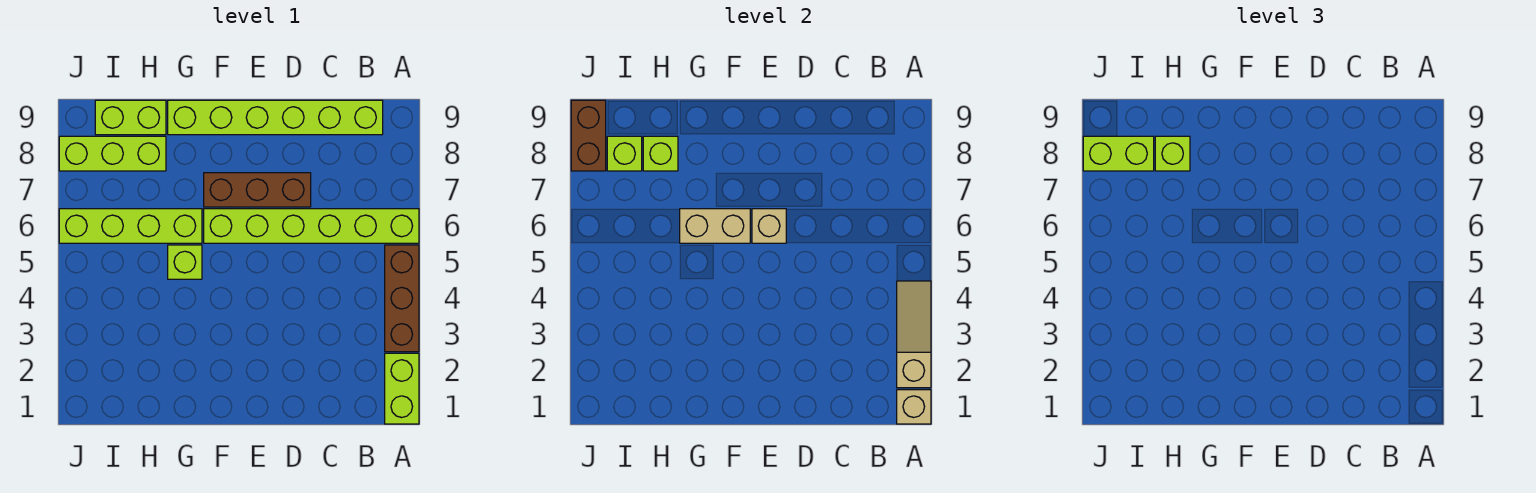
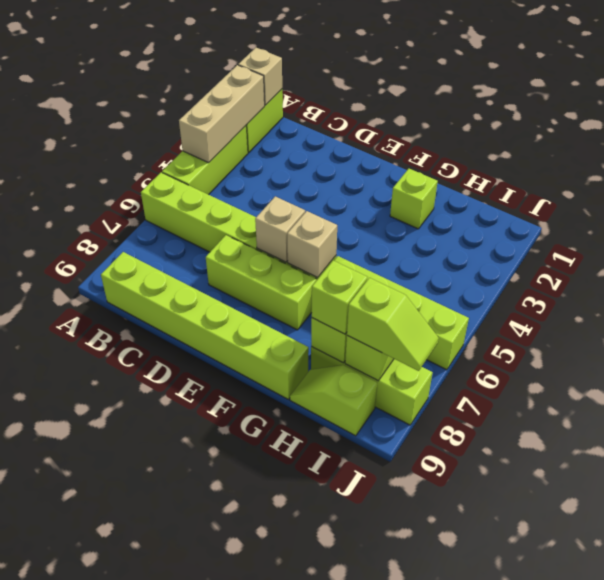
tan 1x3 slope [897,281,931,388] -> tan 1x3 brick [179,65,265,163]
brown 1x3 brick [385,245,419,352] -> lime 1x3 brick [162,126,248,195]
brown 1x3 brick [204,173,311,207] -> lime 1x3 brick [206,235,317,330]
tan 1x2 brick [680,209,750,243] -> tan 1x1 brick [287,211,337,278]
lime 1x1 brick [168,245,202,279] -> lime 1x1 brick moved to [390,169,438,229]
lime 1x2 brick [95,100,166,135] -> lime 1x2 slope [290,365,377,436]
lime 1x2 brick [1083,136,1154,171] -> lime 1x2 slope [347,278,439,371]
brown 1x2 brick [571,100,606,171] -> none

